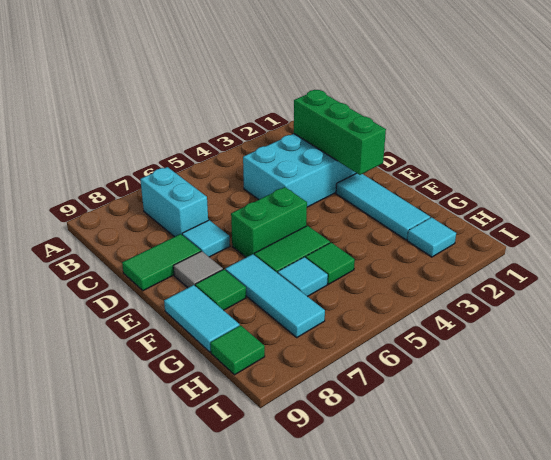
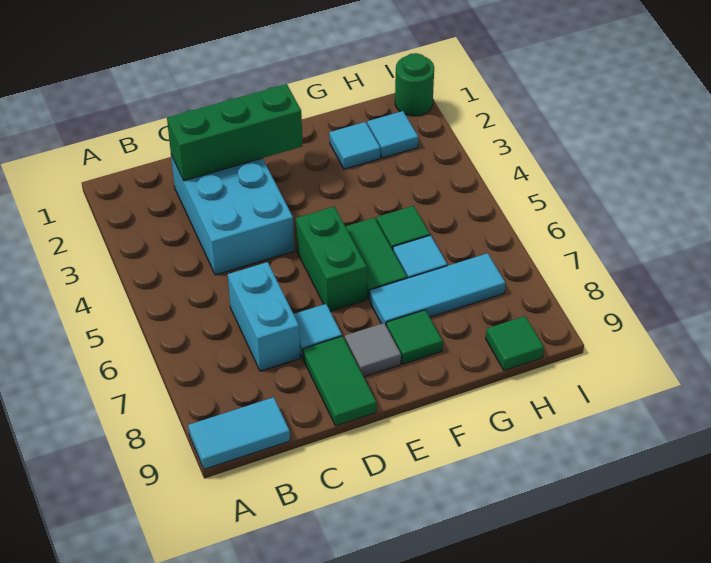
cyan 1x2 brick [140,167,208,237] -> cyan 1x2 brick turned to [228,262,300,371]
cyan 1x3 tile [336,173,430,240] -> cyan 1x1 tile [329,122,380,169]
cyan 1x2 tile [164,285,240,352] -> cyan 1x2 tile moved to [188,397,290,469]
none -> green 1x1 round brick [395,53,434,116]

